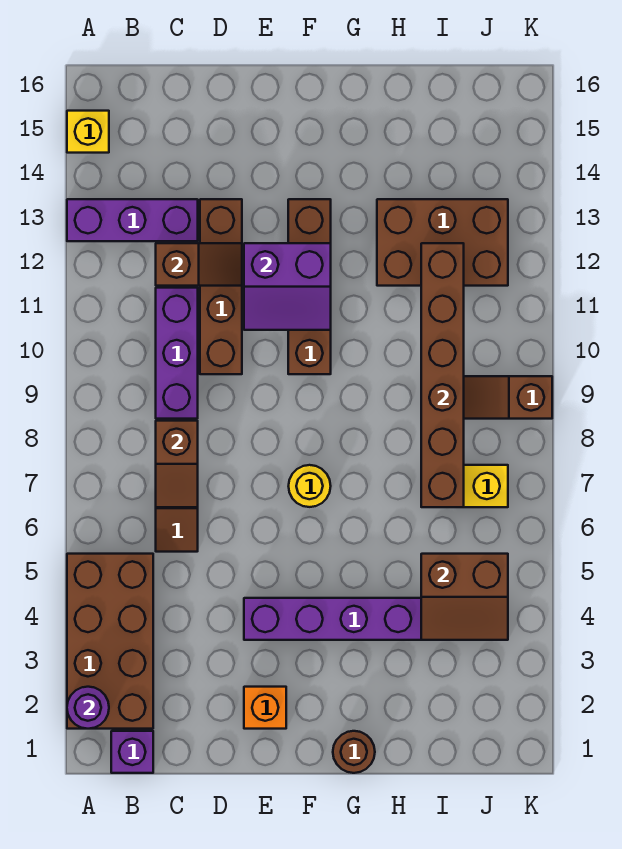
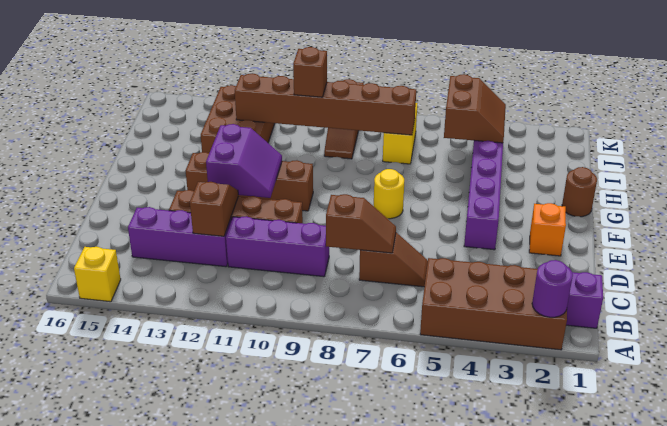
purple 1x3 brick [67,199,198,241] -> purple 1x3 brick turned to [128,207,232,267]
none -> brown 1x1 brick [293,47,327,97]

